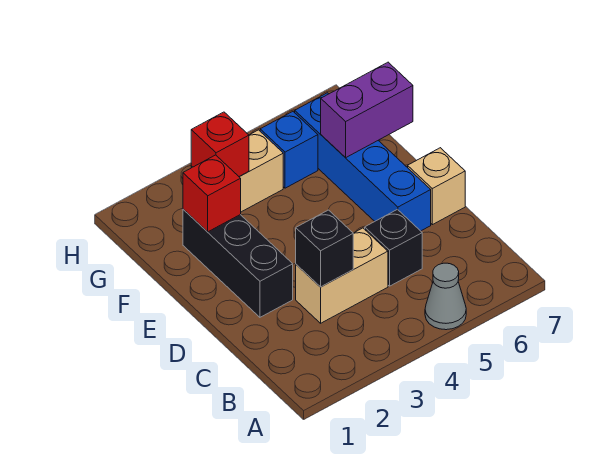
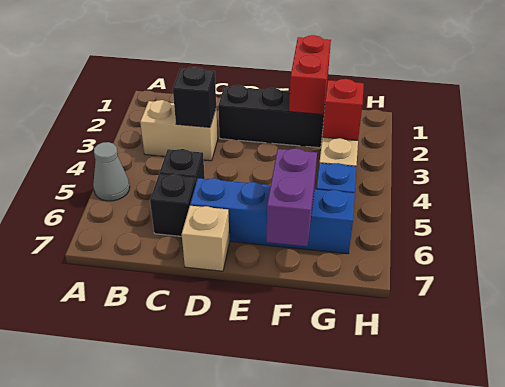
tan 1x2 brick [296,228,388,323] -> tan 1x2 brick turned to [140,100,218,161]
none -> black 1x1 brick [150,174,196,237]
red 1x1 brick [183,155,241,232] -> red 1x2 brick [289,35,331,114]

